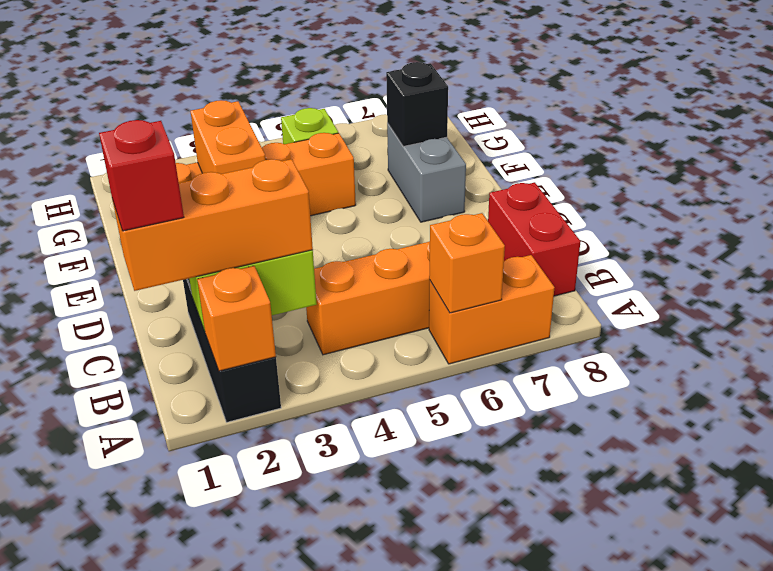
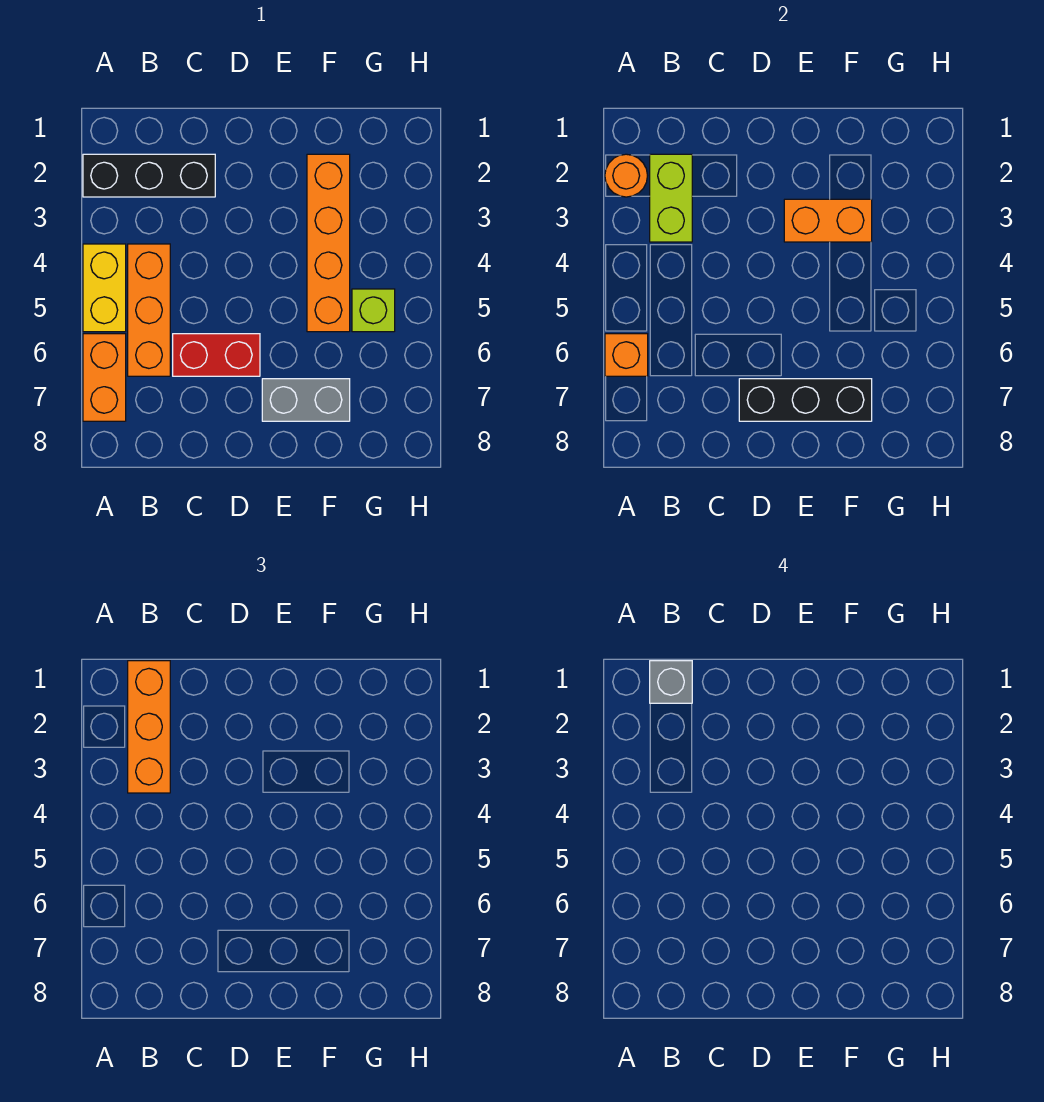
orange 1x1 brick [197,266,276,371] -> orange 1x1 round brick [605,154,648,197]
none -> yellow 1x2 brick [83,244,126,332]
red 1x1 brick [99,120,184,231] -> grey 1x1 brick [650,661,692,703]
red 1x2 brick [488,182,581,296] -> red 1x2 brick moved to [173,334,260,376]
black 1x1 brick [386,62,448,146] -> black 1x3 brick [739,379,872,421]

